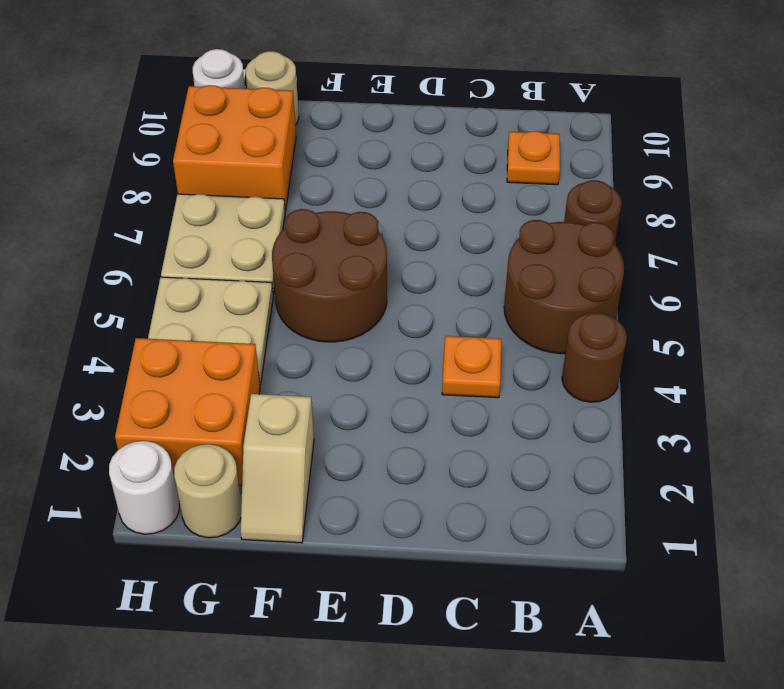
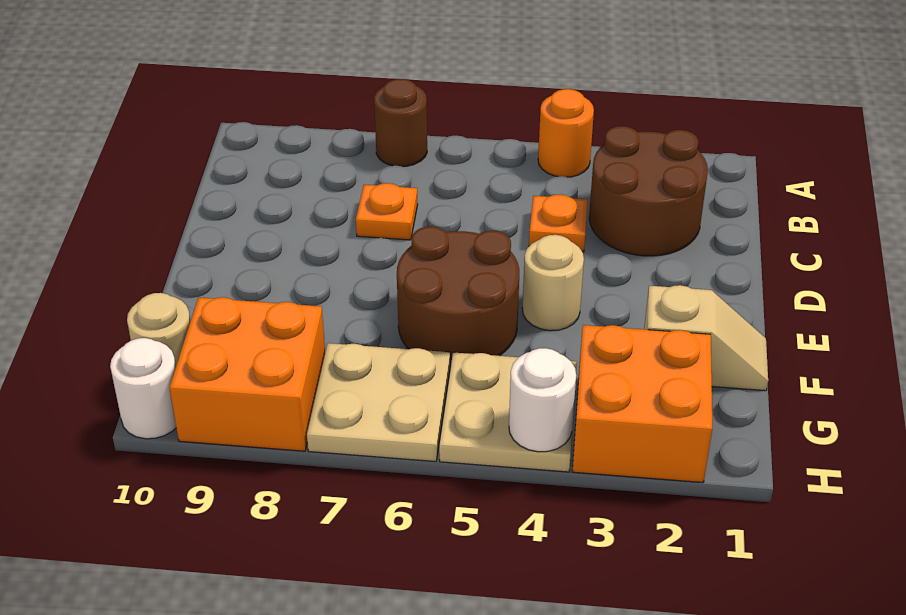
brown 1x1 round brick [562,313,627,402] -> orange 1x1 round brick [538,89,594,177]
brown 2x2 round brick [504,220,624,354] -> brown 2x2 round brick moved to [589,126,708,256]
orange 1x1 plate [507,131,560,185] -> orange 1x1 plate moved to [356,183,418,240]
tan 1x1 round brick [174,444,242,538] -> tan 1x1 round brick moved to [522,235,584,331]
white 1x1 round brick [109,441,179,534] -> white 1x1 round brick moved to [509,348,576,452]

